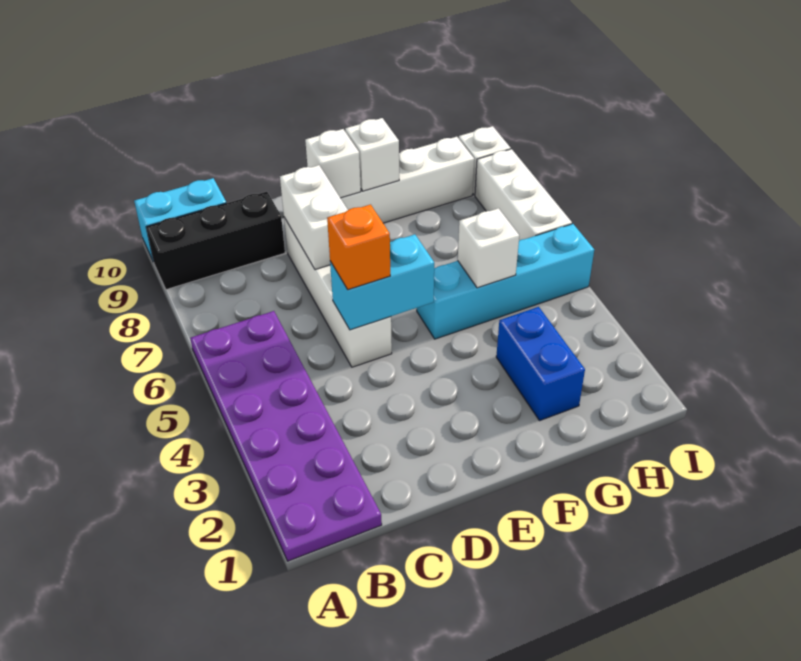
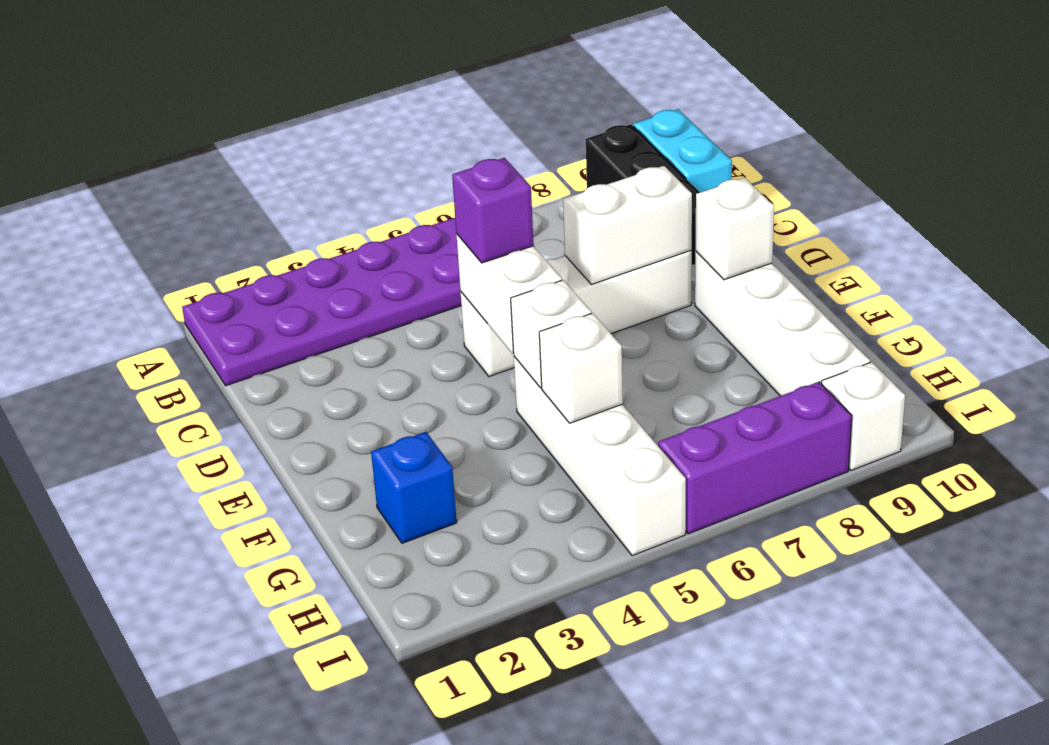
cyan 1x2 brick [330,234,434,330] -> white 1x2 brick [456,234,562,354]
orange 1x1 brick [327,205,390,290] -> purple 1x1 brick [452,158,534,263]
cyan 1x4 brick [417,224,594,339] -> white 1x4 brick [514,357,686,556]
white 1x1 brick [345,118,399,191] -> white 1x1 brick moved to [511,280,591,388]
blue 1x2 brick [496,307,585,420] -> blue 1x1 brick [371,432,457,543]
white 1x3 brick [475,149,572,240] -> purple 1x3 brick [658,382,852,534]

